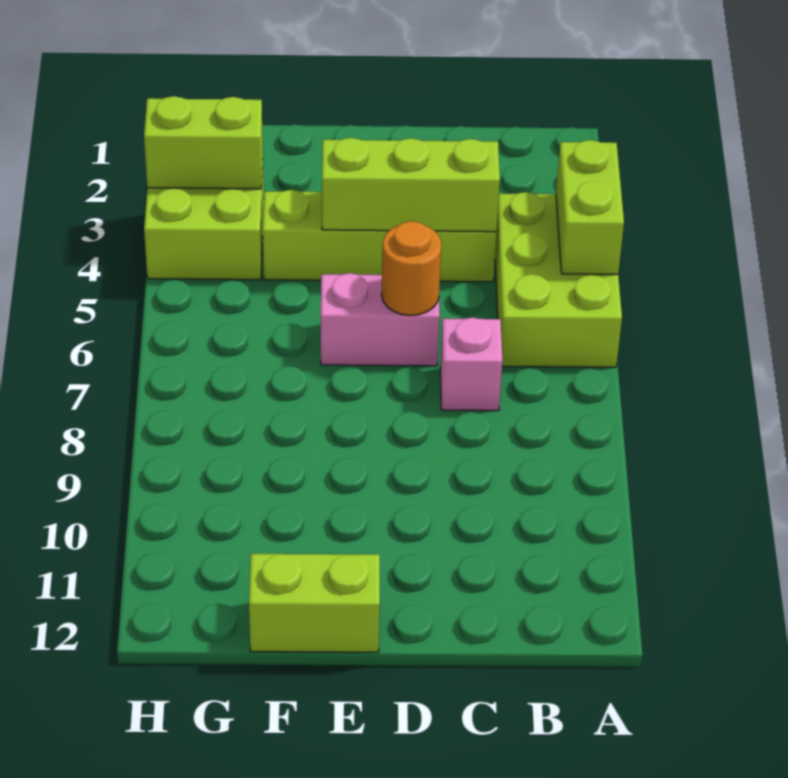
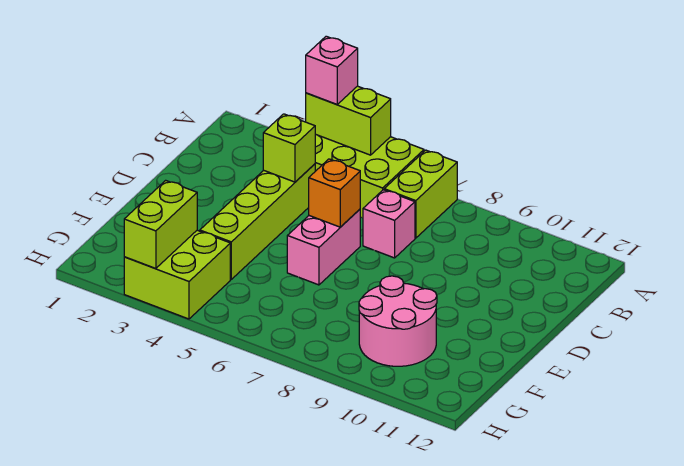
none -> pink 1x1 brick [306,36,358,104]
lime 1x3 brick [322,138,500,232] -> lime 1x1 brick [263,114,315,182]
orange 1x1 round brick [381,221,441,316] -> orange 1x1 brick [309,159,360,227]
lime 1x2 brick [249,554,380,652] -> lime 1x2 brick moved to [384,150,457,238]
none -> pink 2x2 round brick [359,276,437,366]

